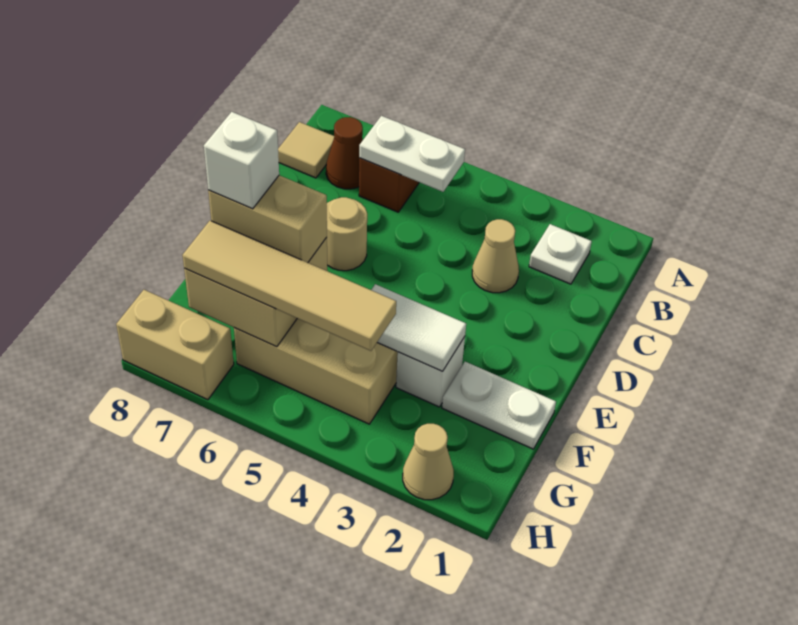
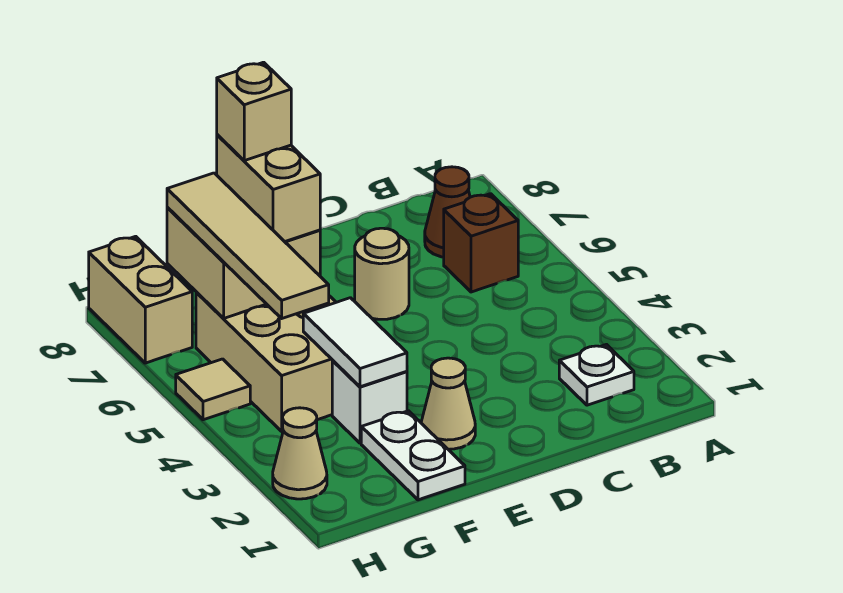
white 1x2 plate [359,116,465,192] -> none
tan 1x1 tile [278,122,334,178] -> tan 1x1 tile moved to [176,359,250,420]
tan 1x1 cone [472,219,519,293] -> tan 1x1 cone moved to [421,358,475,449]
white 1x1 brick [204,112,279,209] -> tan 1x1 brick [217,62,291,161]

